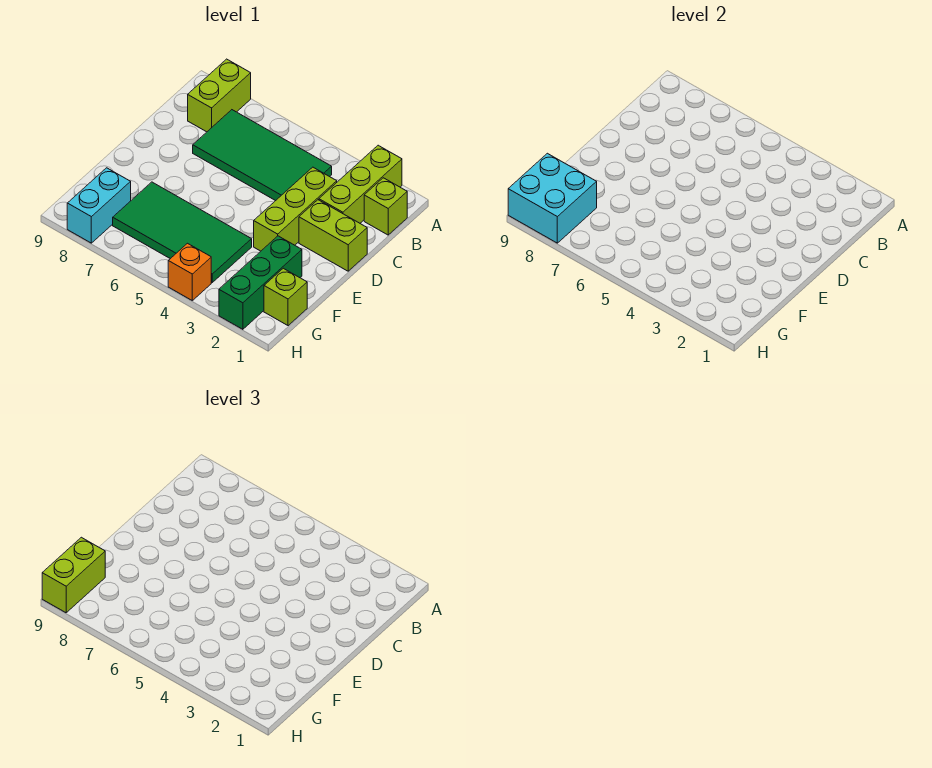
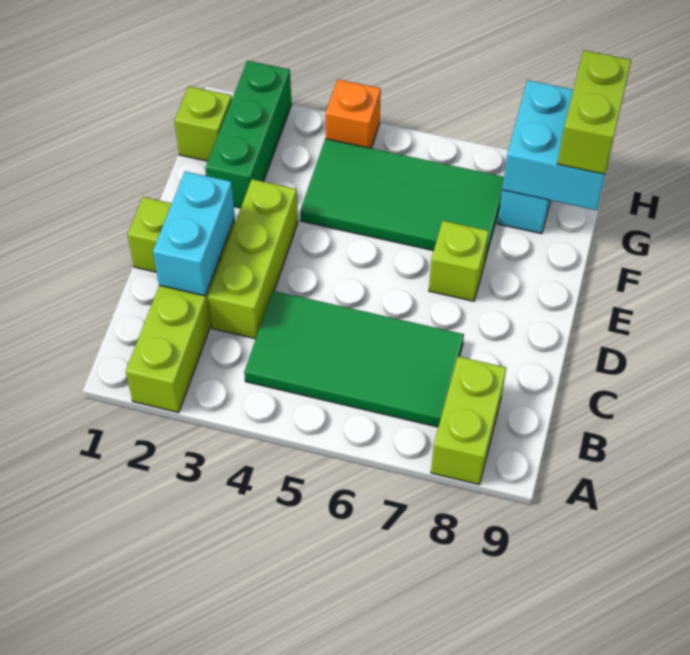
lime 1x1 brick [364,178,407,235] -> lime 1x1 brick moved to [429,221,489,301]
none -> cyan 1x2 brick [153,171,235,296]

